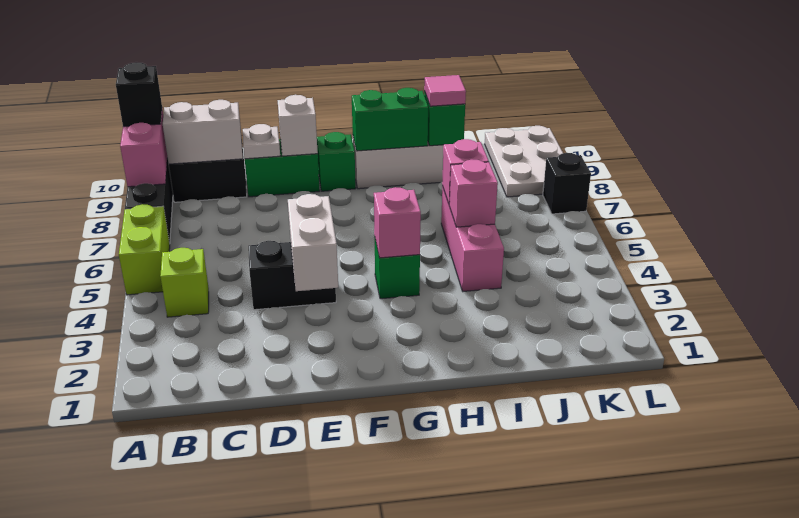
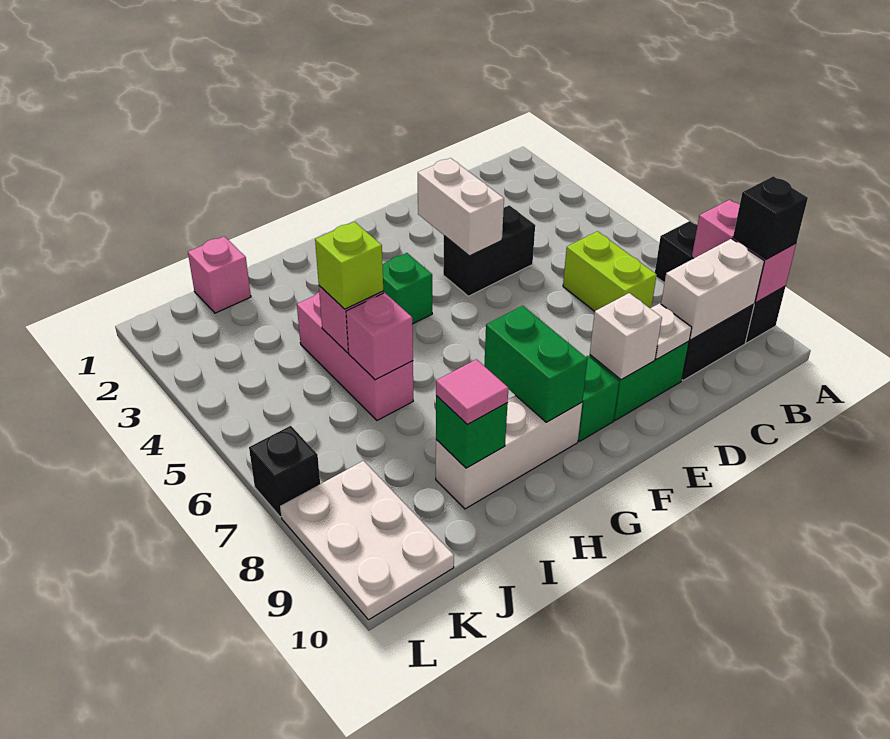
lime 1x2 brick [119,204,170,295] -> lime 1x2 brick moved to [563,231,657,311]
lime 1x1 brick [160,248,209,317] -> lime 1x1 brick moved to [315,222,383,309]
pink 1x1 brick [374,187,421,258] -> pink 1x1 brick moved to [188,236,251,313]
green 1x2 brick [352,88,428,151] -> green 1x2 brick turned to [484,306,588,422]

